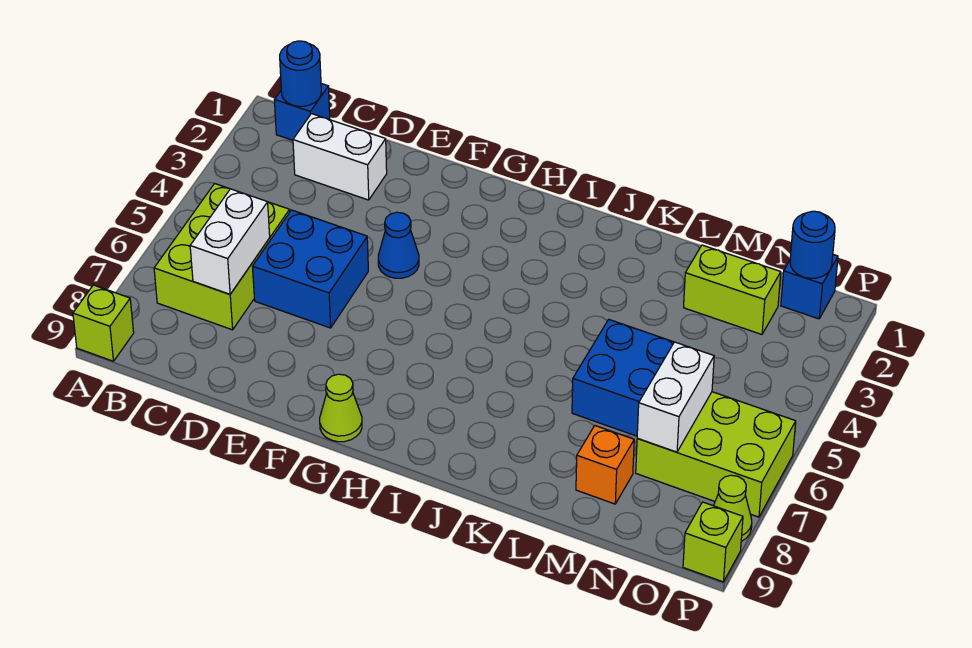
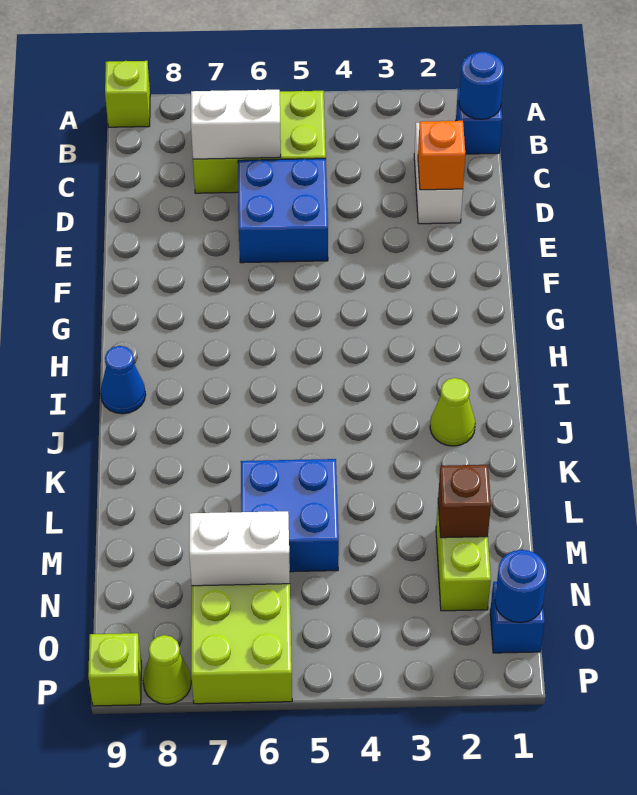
blue 1x1 cone [378,212,419,278] -> blue 1x1 cone moved to [100,346,146,414]
lime 1x1 cone [320,374,362,442] -> lime 1x1 cone moved to [430,378,475,446]
none -> brown 1x1 brick [438,465,491,538]
orange 1x1 brick [576,426,634,504] -> orange 1x1 brick moved to [418,121,465,190]

